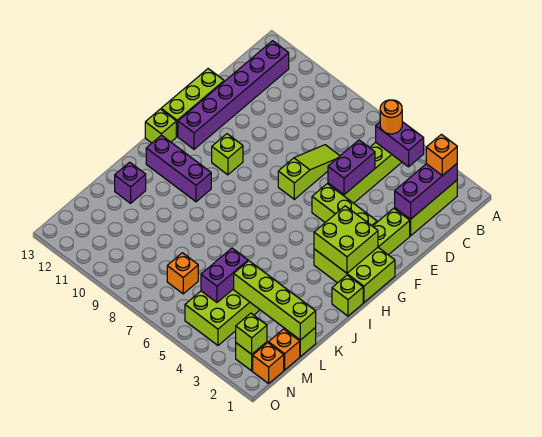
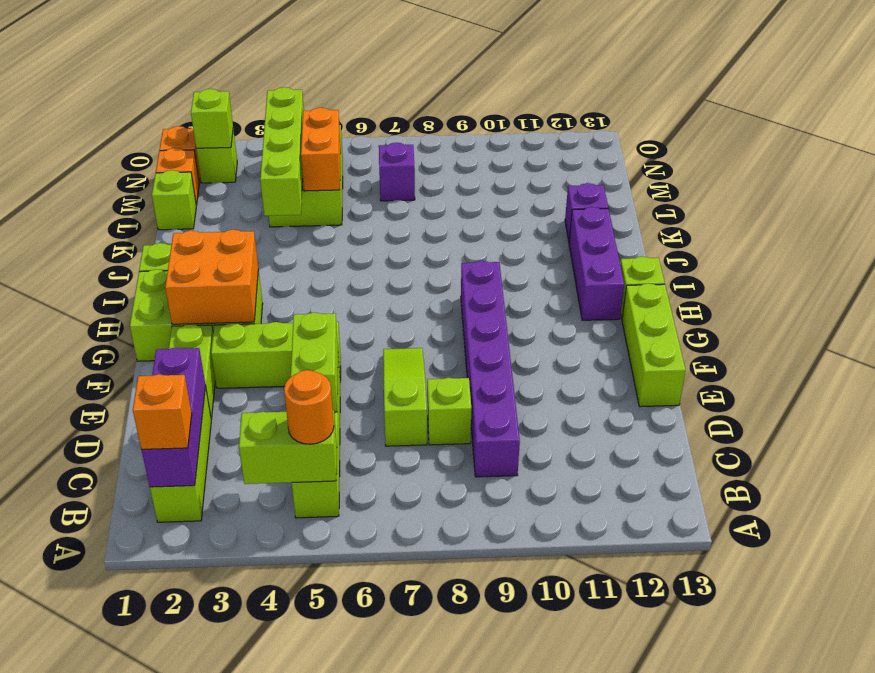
purple 1x2 brick [376,122,424,167] -> lime 1x2 brick [239,410,337,484]
purple 1x6 brick [178,41,289,149] -> purple 1x6 brick moved to [461,261,520,477]
purple 1x2 brick [328,140,375,194] -> lime 1x2 brick [291,313,338,412]
lime 1x3 slope [278,145,340,199] -> lime 1x3 slope turned to [383,348,427,446]
lime 2x2 brick [314,206,378,273] -> orange 2x2 brick [165,230,258,324]
lime 1x1 brick [212,134,243,175] -> lime 1x1 brick moved to [427,378,471,445]
purple 1x3 brick [146,135,211,202] -> purple 1x3 brick turned to [569,207,624,320]
lime 1x4 brick [234,261,316,340] -> lime 1x4 brick turned to [260,87,304,216]
purple 1x2 brick [201,248,248,302] -> orange 1x2 brick [301,108,341,191]
orange 1x1 brick [167,253,198,294] -> purple 1x1 brick [379,143,415,201]

